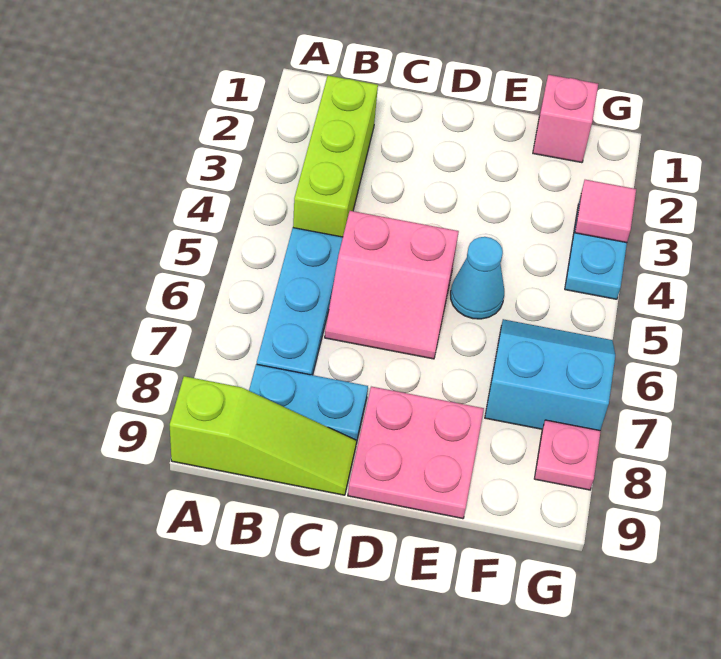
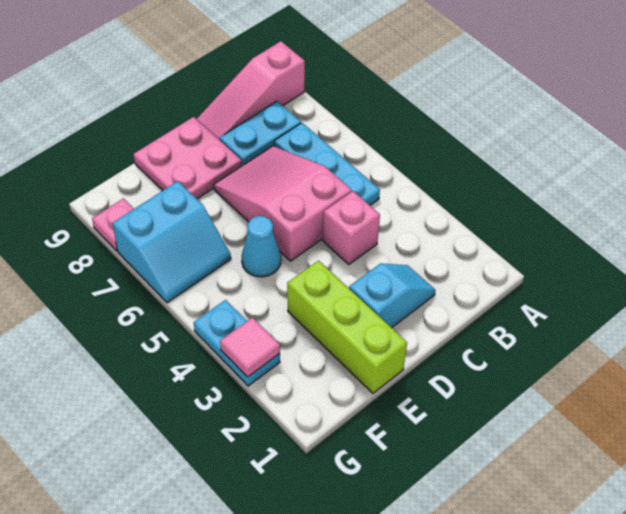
lime 1x3 slope [170,376,356,495] -> pink 1x3 slope [197,41,305,140]
lime 1x3 brick [293,76,378,237] -> lime 1x3 brick moved to [287,261,407,393]
none -> cyan 1x2 slope [349,263,435,328]
pink 2x2 slope [325,211,459,359] -> pink 2x3 slope [214,146,352,261]
pink 1x1 brick [533,75,598,163] -> pink 1x1 brick moved to [323,191,380,264]

